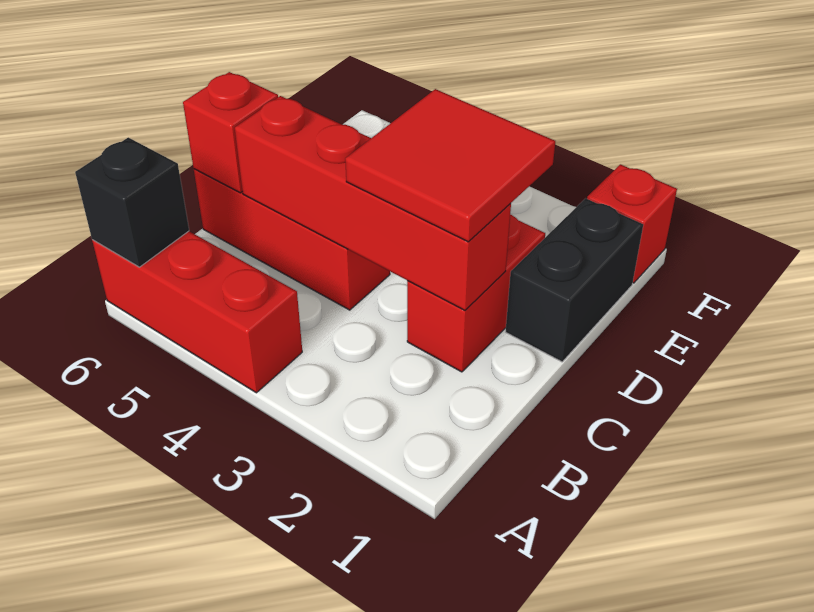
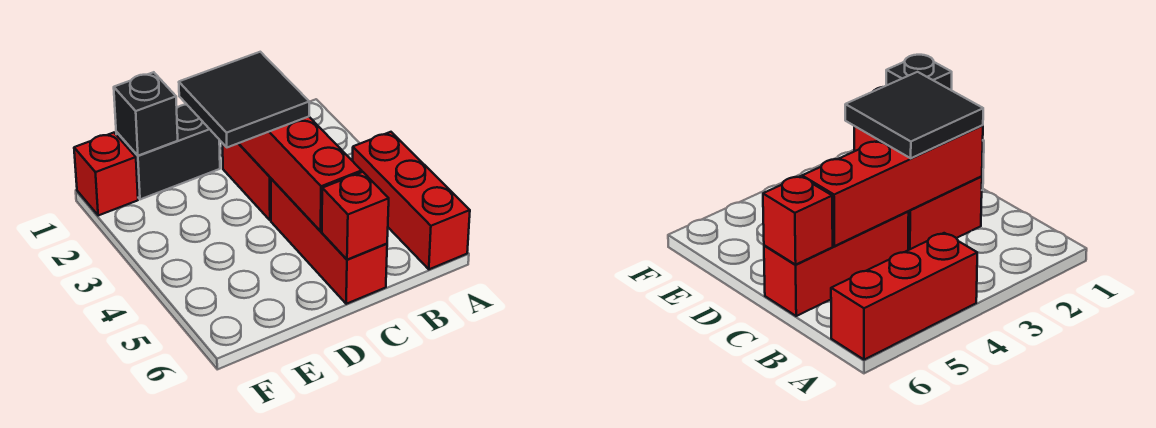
black 1x1 brick [75,138,189,267] -> black 1x1 brick moved to [114,72,178,156]
red 1x2 brick [407,214,545,372] -> red 1x2 brick turned to [223,143,271,220]
red 2x2 tile [345,89,555,242] -> black 2x2 tile [179,52,309,147]

